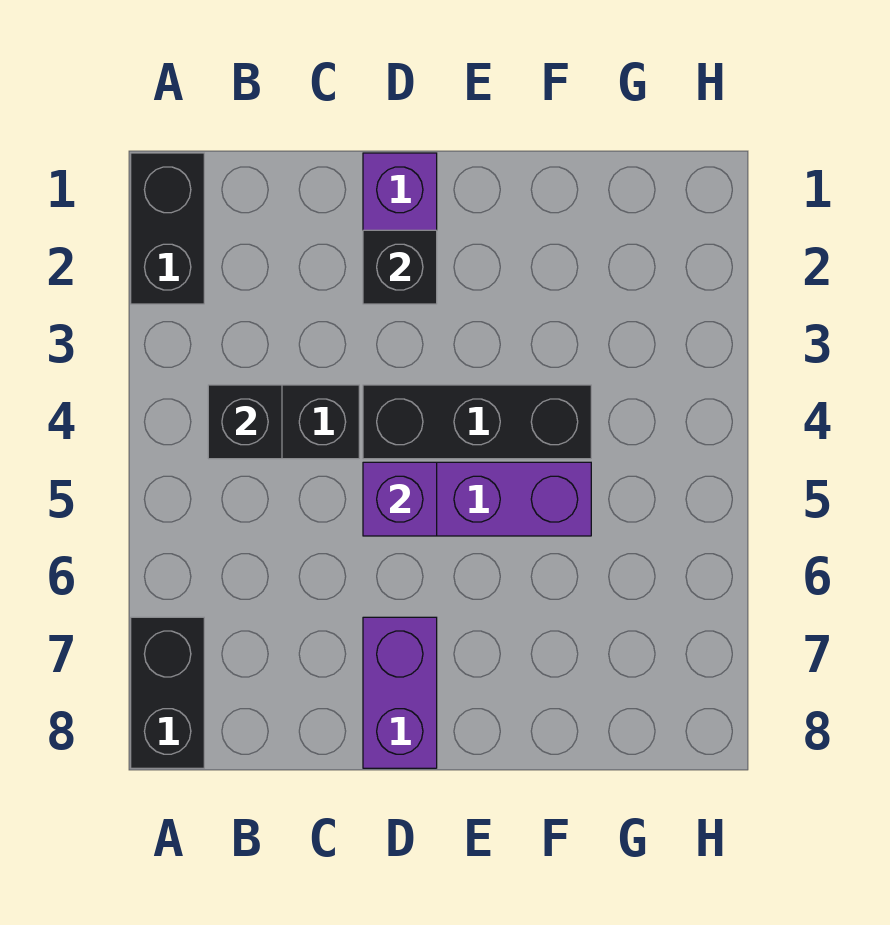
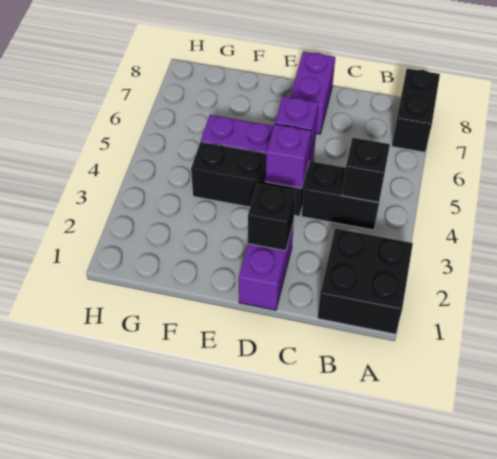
black 1x2 brick [131,153,204,304] -> black 2x2 brick [318,228,413,334]
none -> purple 1x1 brick [266,124,311,188]

